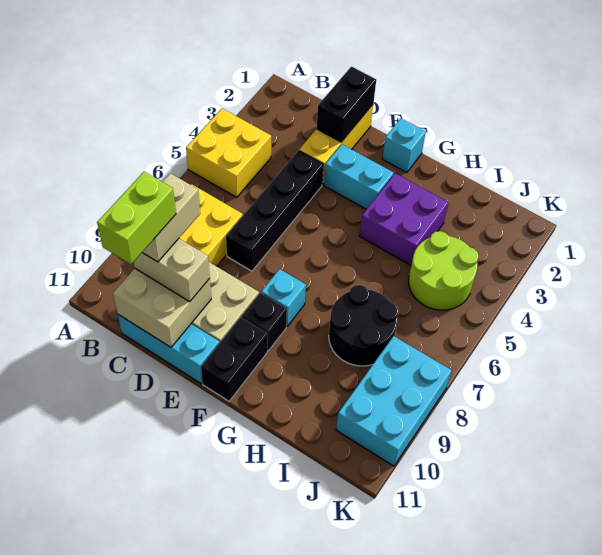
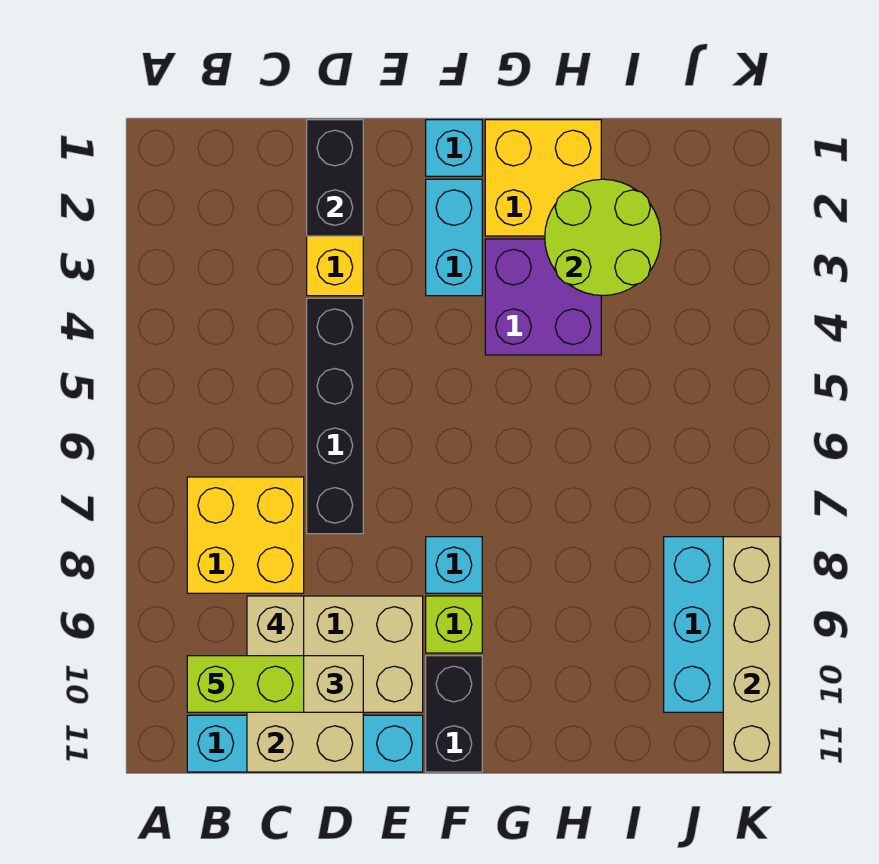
yellow 2x2 brick [186,108,271,197] -> yellow 2x2 brick moved to [485,120,601,236]
lime 1x2 brick [97,172,176,264] -> lime 1x2 brick turned to [187,656,304,712]
cyan 1x3 brick [118,315,219,384] -> cyan 1x4 brick [187,715,423,772]
cyan 1x2 brick [324,145,394,209] -> cyan 1x2 brick turned to [426,179,482,296]
black 1x1 brick [242,293,287,351] -> lime 1x1 brick [426,596,482,653]
black 2x2 round brick [329,285,398,366] -> none
lime 2x2 round brick [409,231,479,310] -> lime 2x2 round brick moved to [545,179,661,296]
none -> tan 1x4 brick [723,537,780,772]

